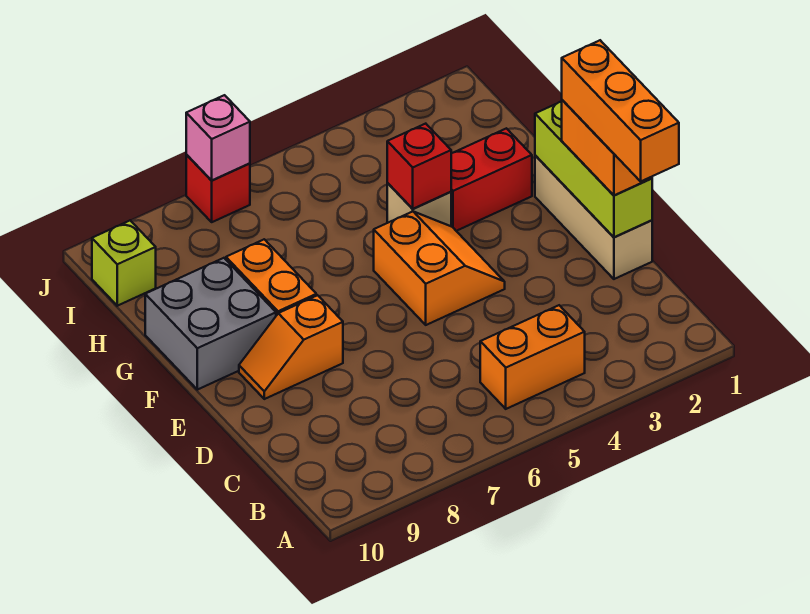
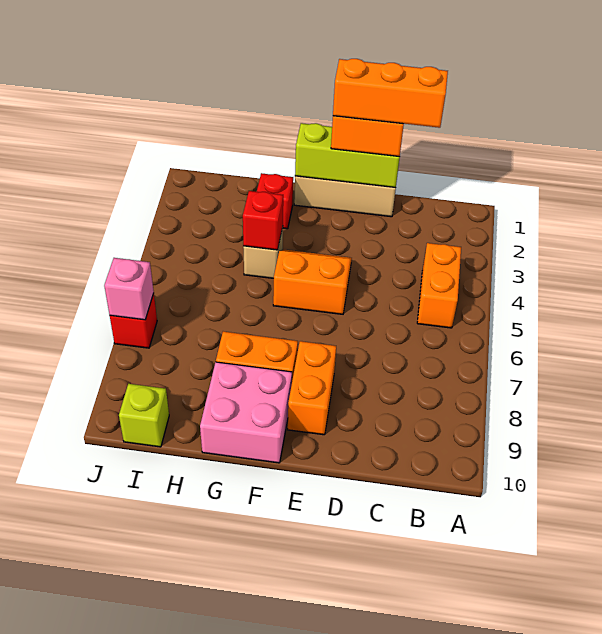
orange 1x2 slope [239,295,343,399] -> orange 1x2 brick [288,341,336,435]
grey 2x2 brick [145,258,276,390] -> pink 2x2 brick [200,362,292,463]
red 1x2 brick [451,128,532,231] -> red 1x1 brick [257,173,293,229]

